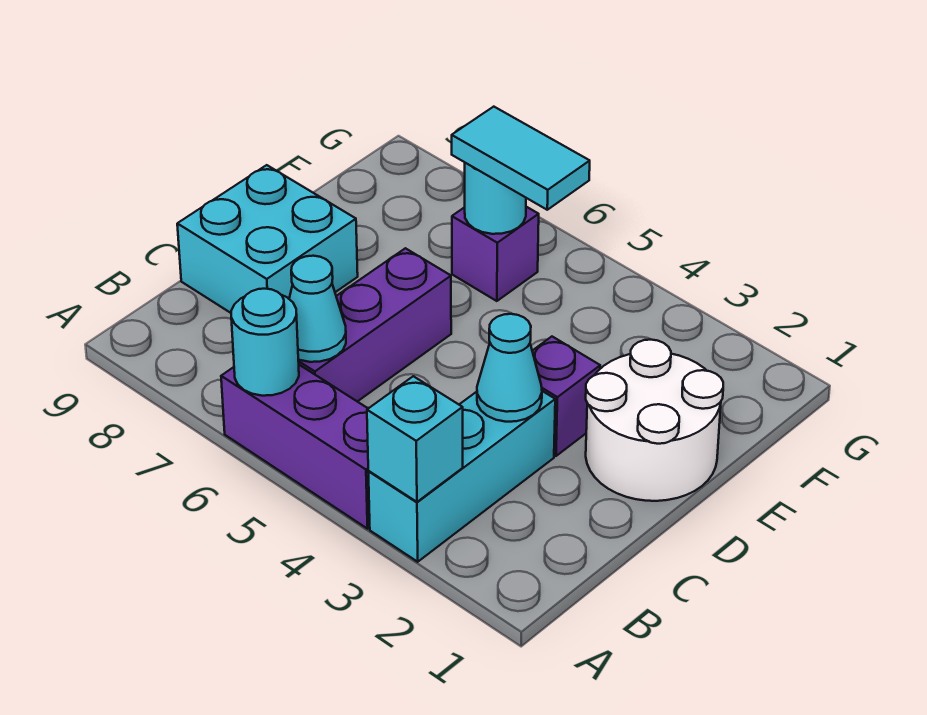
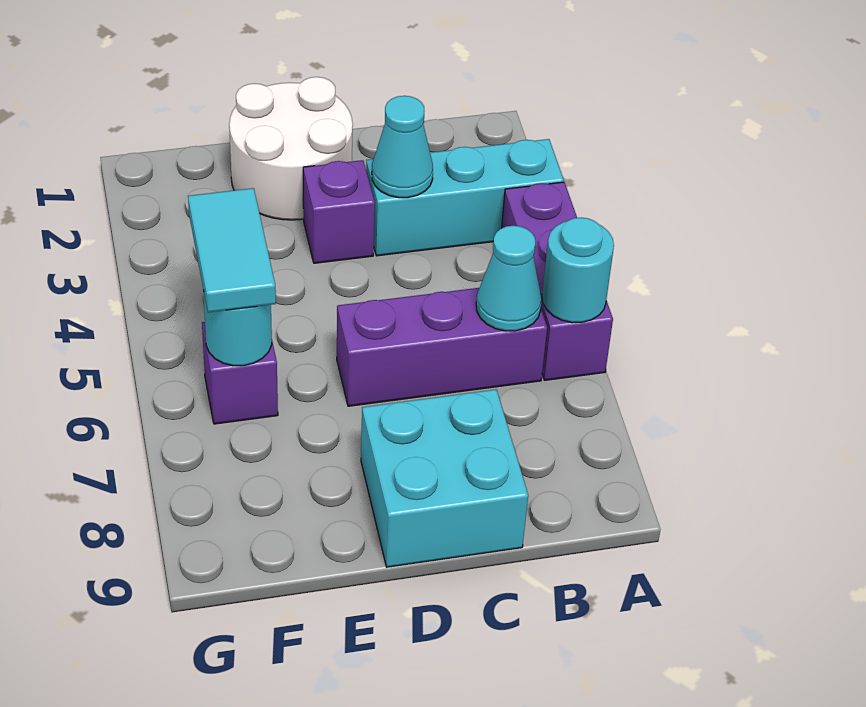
cyan 1x1 brick [367,376,463,502] -> none

